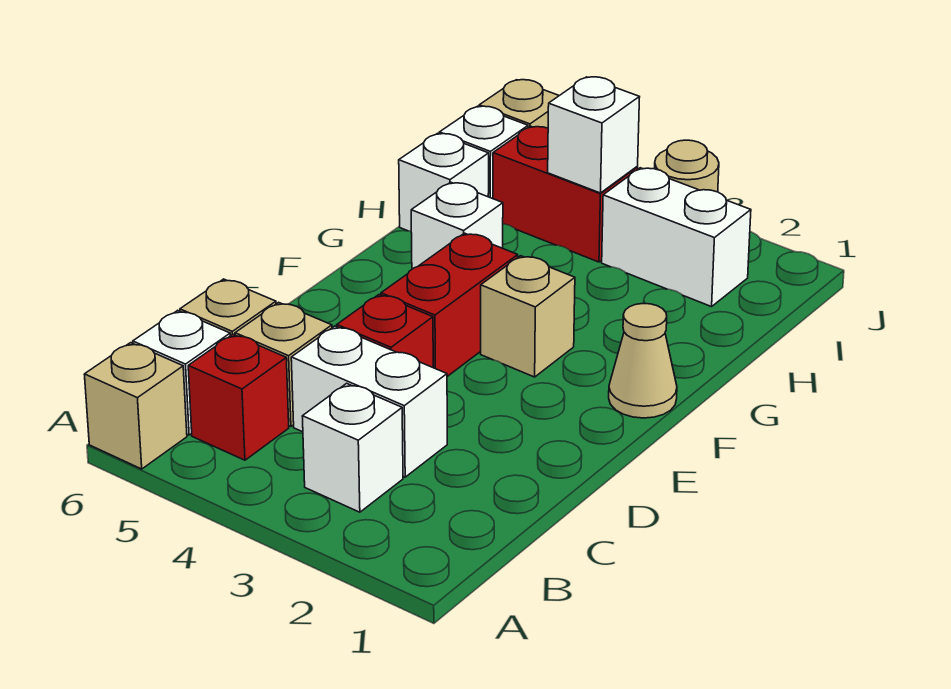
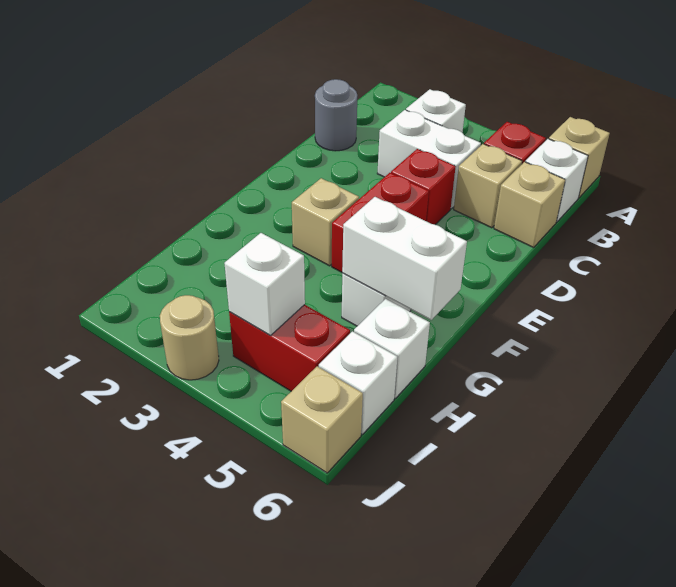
none -> grey 1x1 round brick [315,79,357,151]
tan 1x1 cone [609,303,677,418] -> none
white 1x2 brick [602,168,751,307] -> white 1x2 brick moved to [342,197,467,320]

